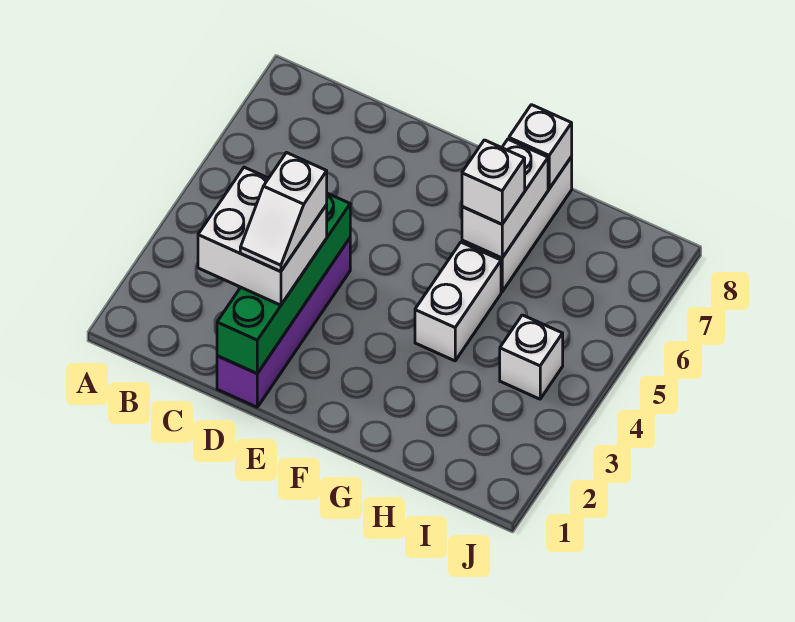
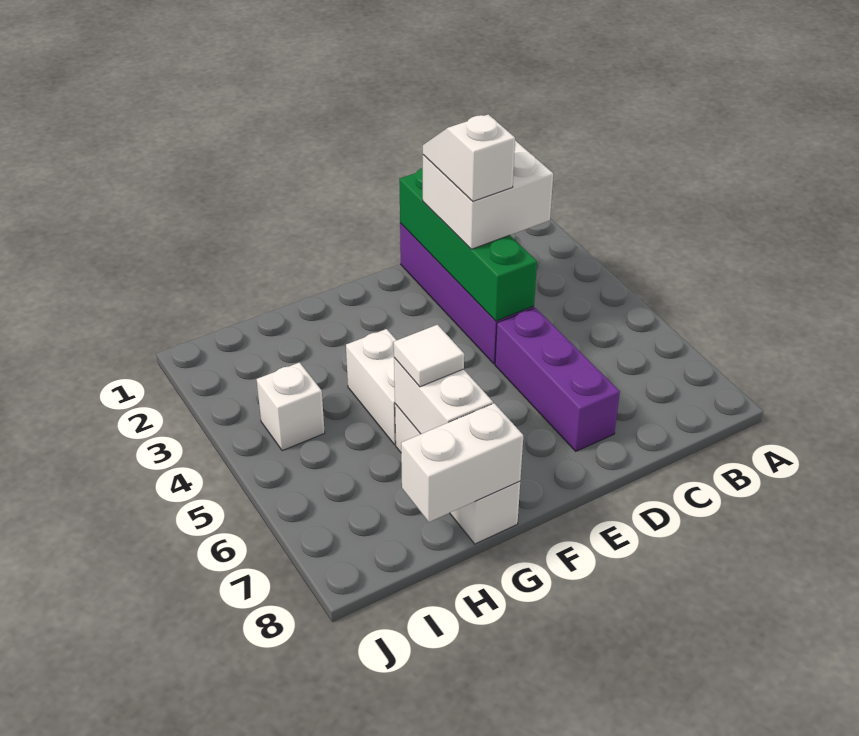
none -> purple 1x3 brick [495,308,620,451]
white 1x1 brick [462,140,525,224] -> white 1x1 tile [394,325,464,387]
white 1x1 brick [509,105,572,189] -> white 1x2 brick [401,403,523,522]

